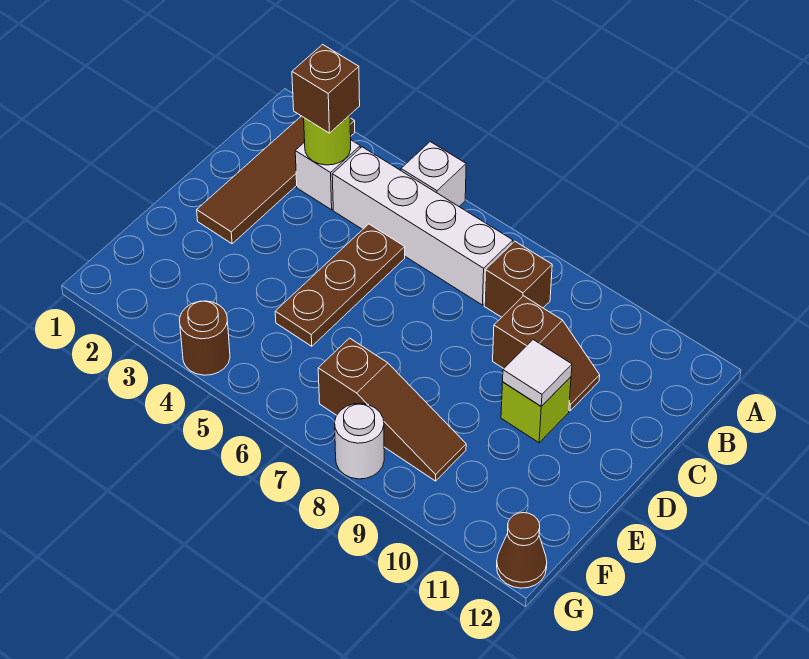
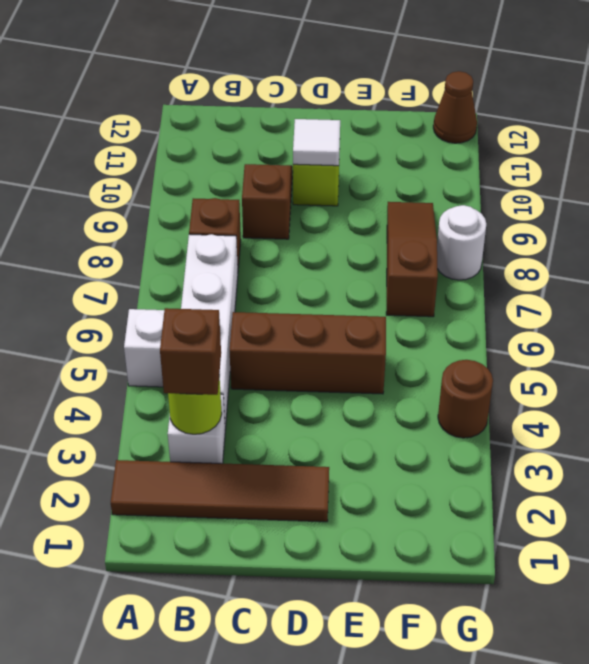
brown 1x3 plate [275,224,405,346] -> brown 1x3 brick [230,312,386,394]

